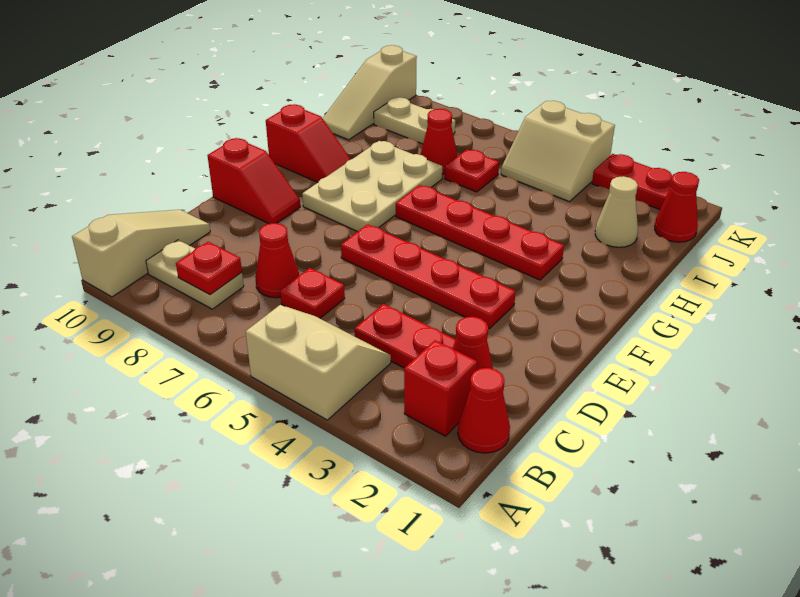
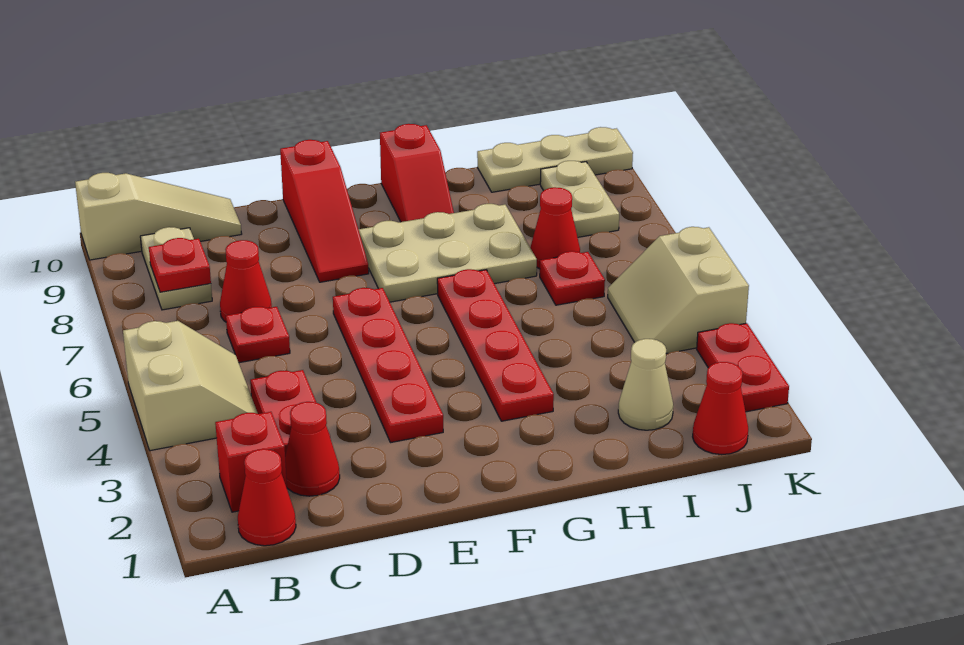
red 1x2 slope [207,138,300,224] -> red 1x3 slope [280,140,369,282]
tan 1x3 slope [323,45,417,140] -> tan 1x3 plate [477,127,633,192]

